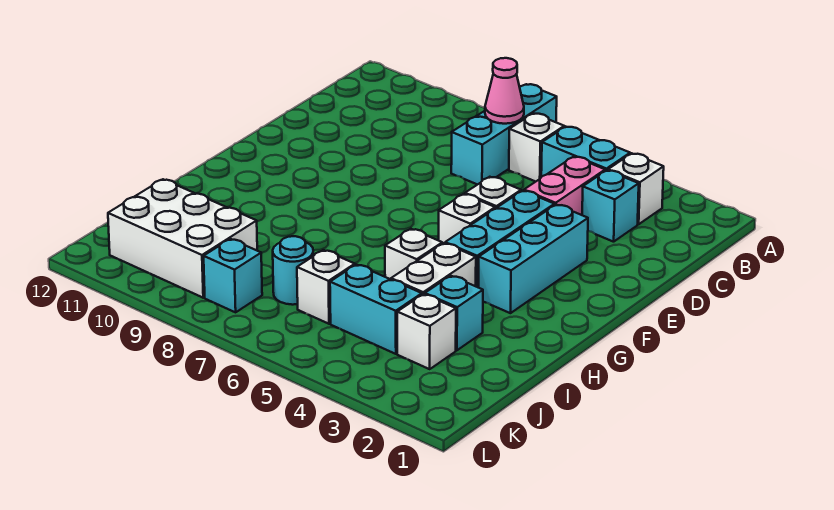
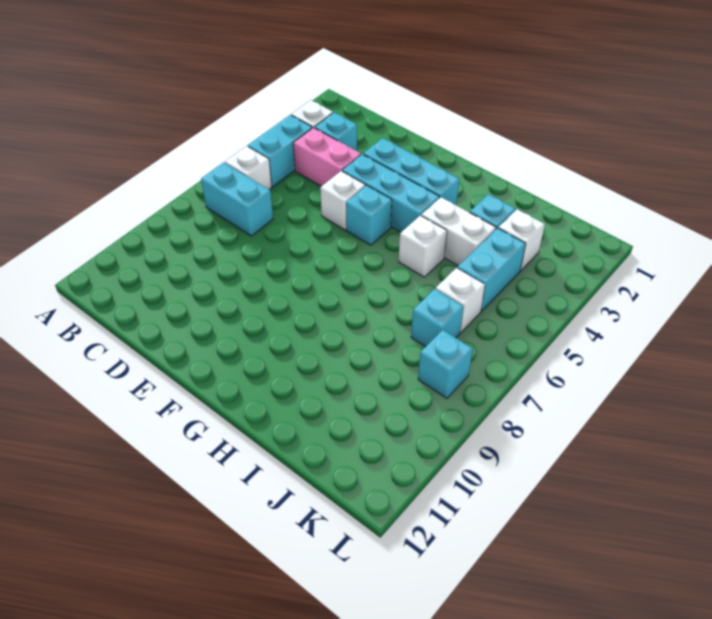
cyan 1x3 brick [451,84,557,185] -> cyan 1x2 brick [201,162,273,236]
pink 1x1 cone [485,58,524,124] -> none
white 1x1 brick [439,194,495,244] -> cyan 1x1 brick [346,185,392,245]
cyan 1x1 round brick [273,236,313,305] -> cyan 1x1 brick [411,289,464,347]
white 2x3 brick [108,179,257,298] -> none

